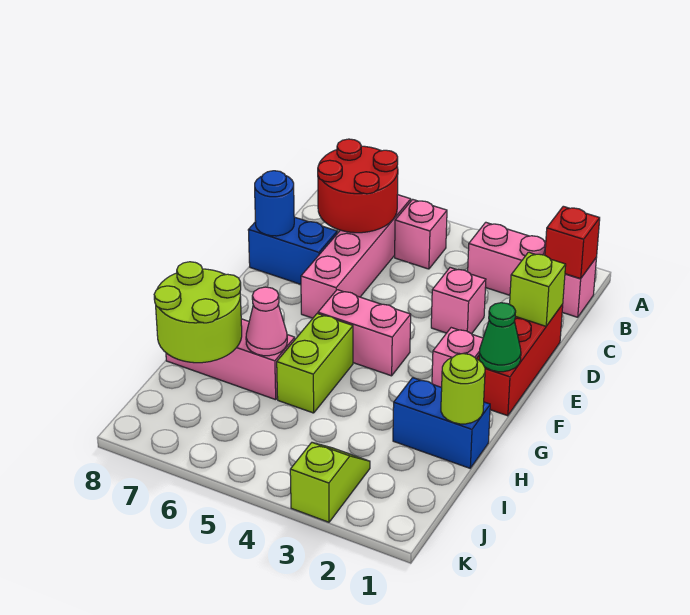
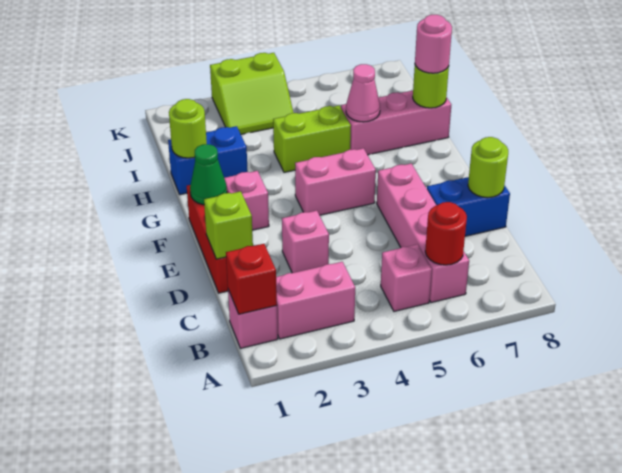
red 2x2 round brick [318,139,398,233] -> red 1x1 round brick [425,202,467,265]
blue 1x1 round brick [255,171,294,236] -> lime 1x1 round brick [468,137,508,198]
lime 1x2 brick [277,314,353,413] -> lime 1x2 brick turned to [273,105,351,172]
lime 2x2 round brick [154,262,242,363] -> lime 1x1 round brick [413,65,449,108]
none -> pink 1x1 round brick [415,15,452,73]
lime 1x2 slope [290,443,370,522] -> lime 2x2 slope [210,53,293,134]

